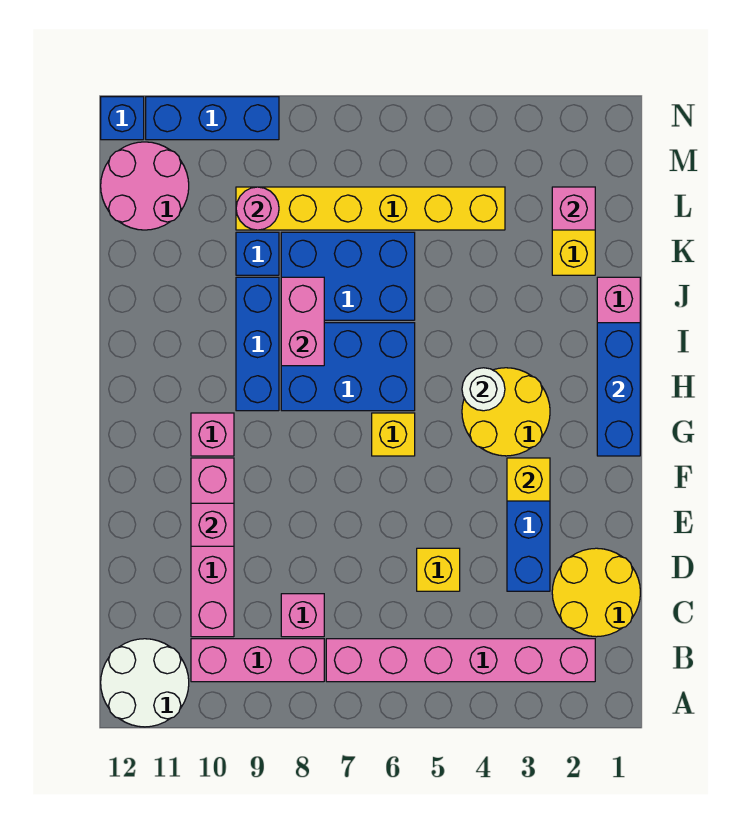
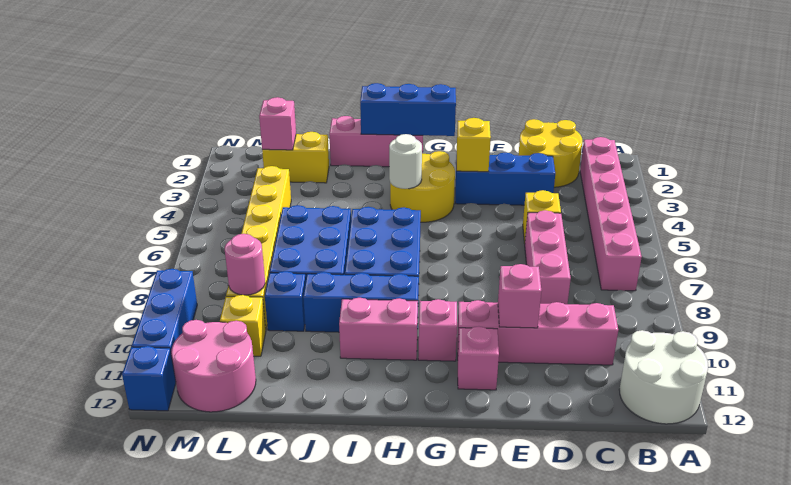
pink 1x3 brick [191,639,324,682] -> pink 1x3 brick moved to [525,210,571,304]
pink 1x1 brick [281,594,324,637] -> pink 1x1 brick moved to [458,327,499,390]
yellow 1x1 brick [372,413,415,456] -> yellow 1x1 brick moved to [220,295,266,356]
pink 1x2 brick [281,277,324,366] -> pink 1x2 brick moved to [339,298,418,360]

